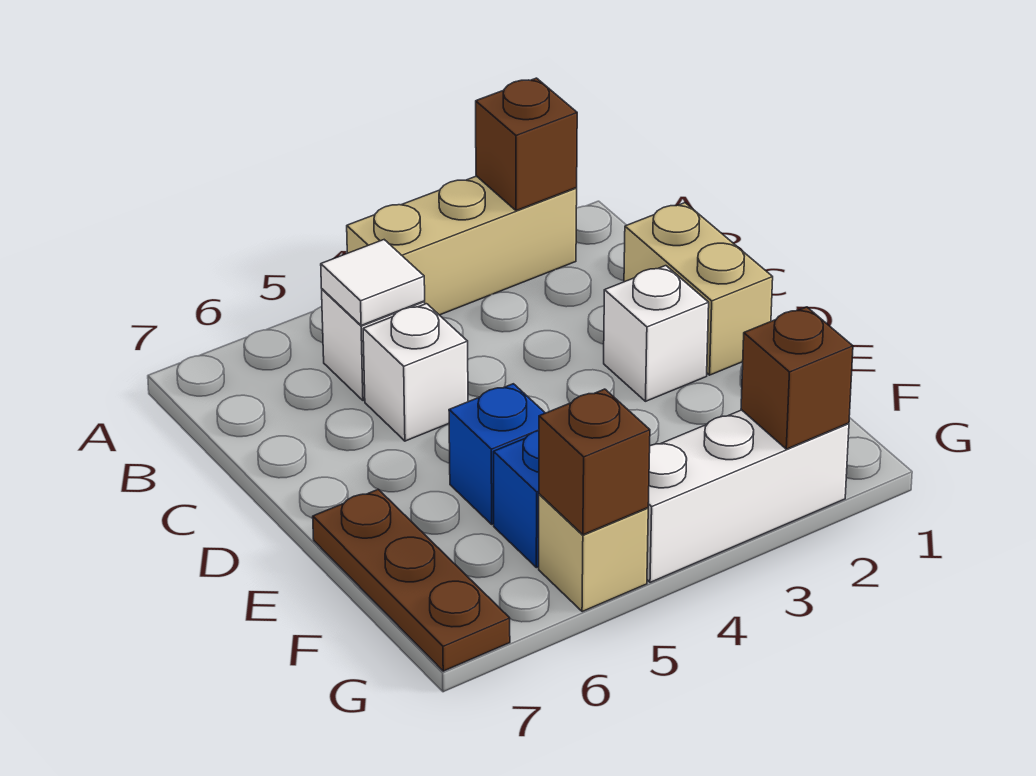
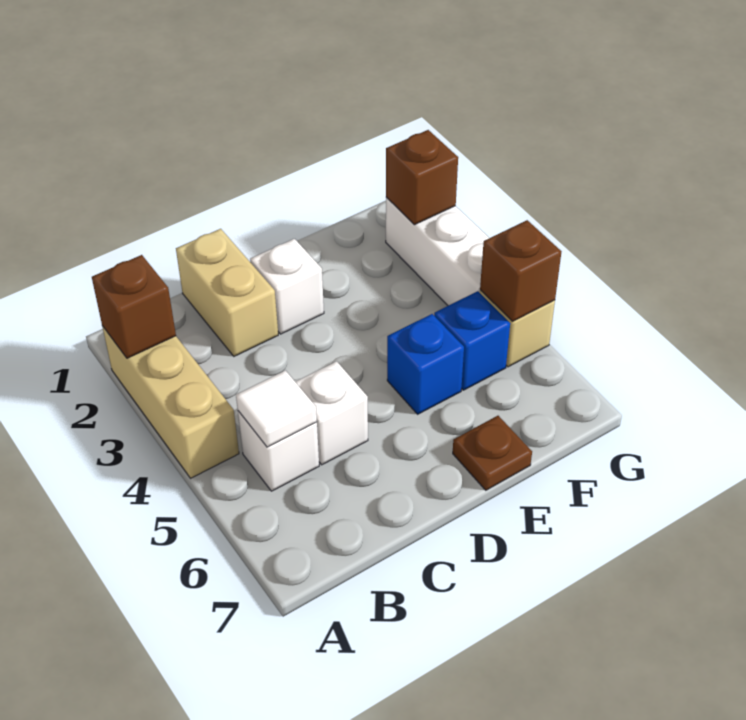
tan 1x2 brick [624,203,773,375] -> tan 1x2 brick turned to [176,229,278,356]
brown 1x3 plate [313,489,510,671] -> brown 1x1 plate [453,416,532,490]

